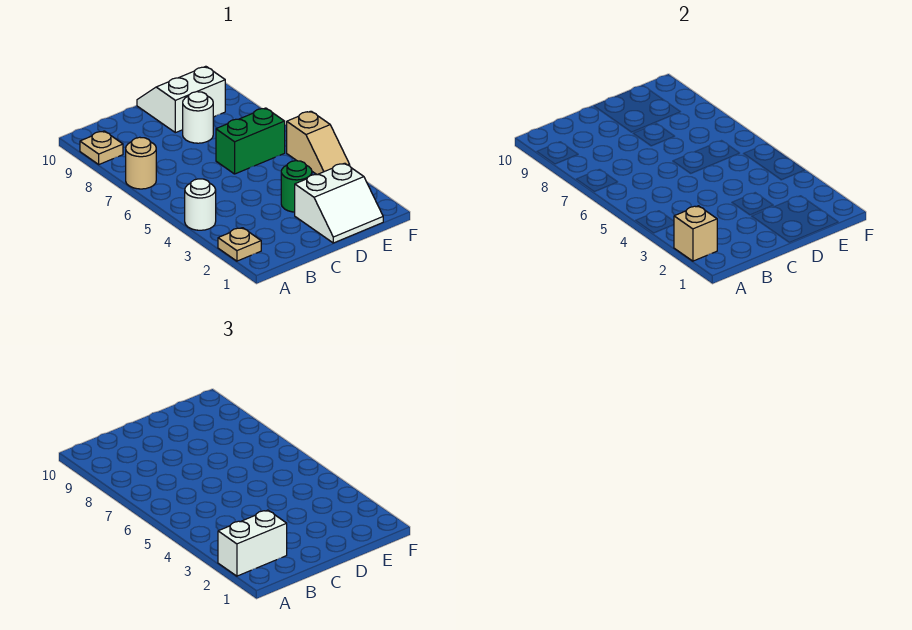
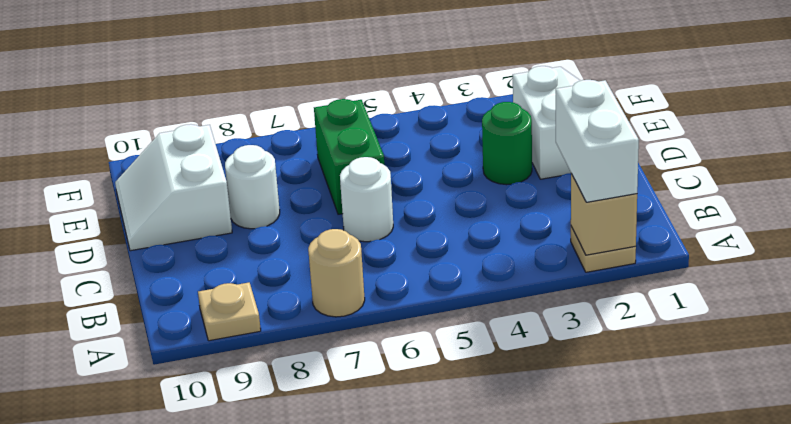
white 1x1 round brick [185,179,216,230] -> white 1x1 round brick moved to [340,157,393,242]
tan 1x2 slope [287,111,350,175] -> none

